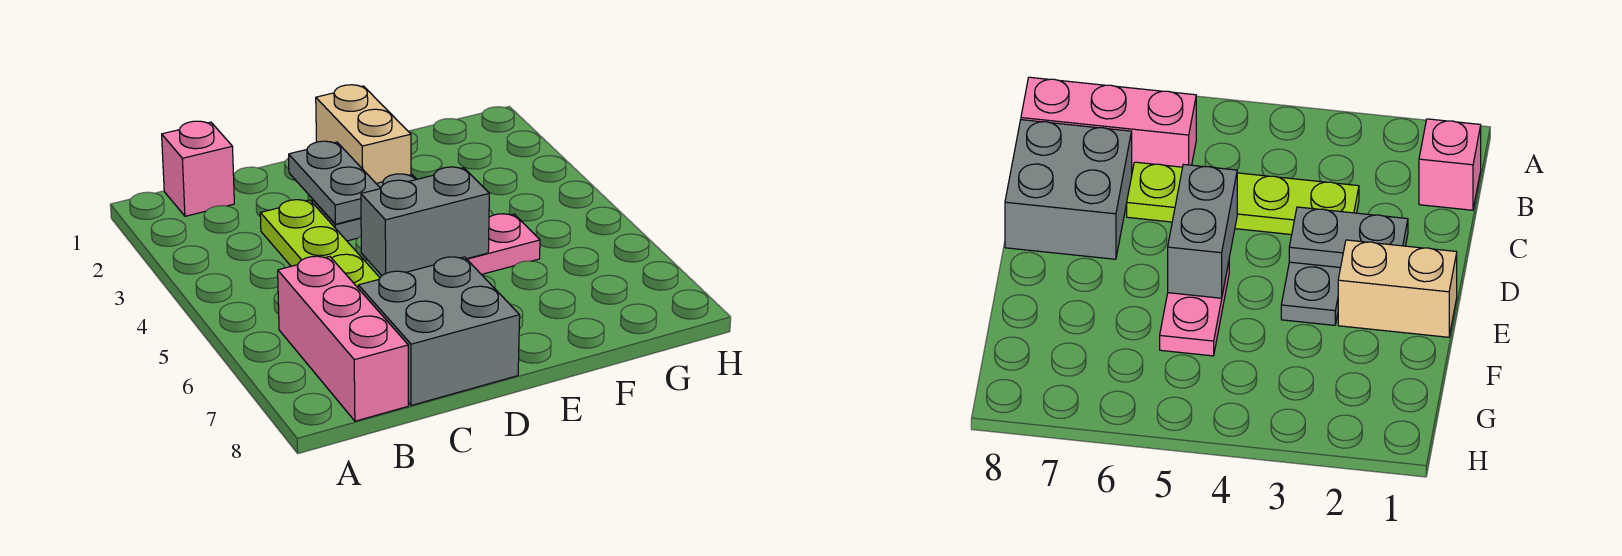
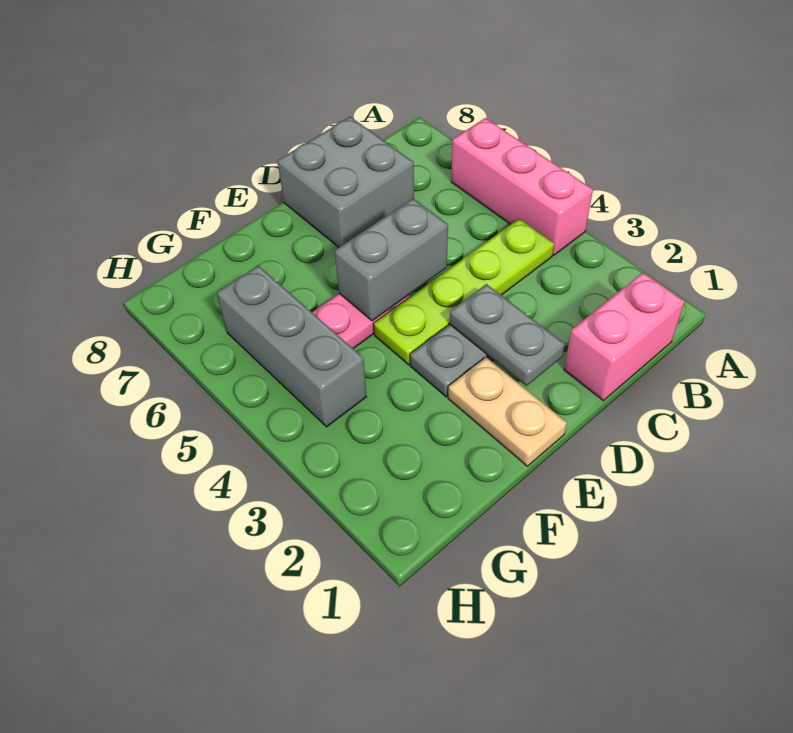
pink 1x1 brick [162,121,234,216] -> pink 1x2 brick [564,272,685,401]
pink 1x3 brick [278,256,408,421] -> pink 1x3 brick moved to [451,118,593,255]
lime 1x4 plate [260,200,380,288] -> lime 1x4 plate turned to [374,219,554,365]
tan 1x2 brick [316,85,411,183] -> tan 1x2 plate [448,357,567,466]
none -> grey 1x3 brick [217,266,367,427]

